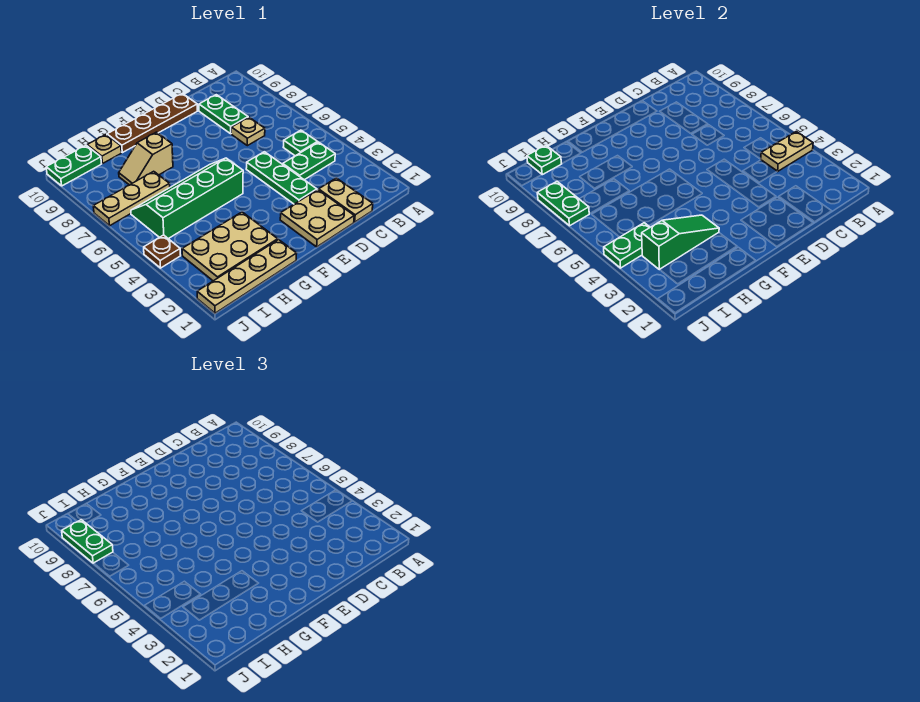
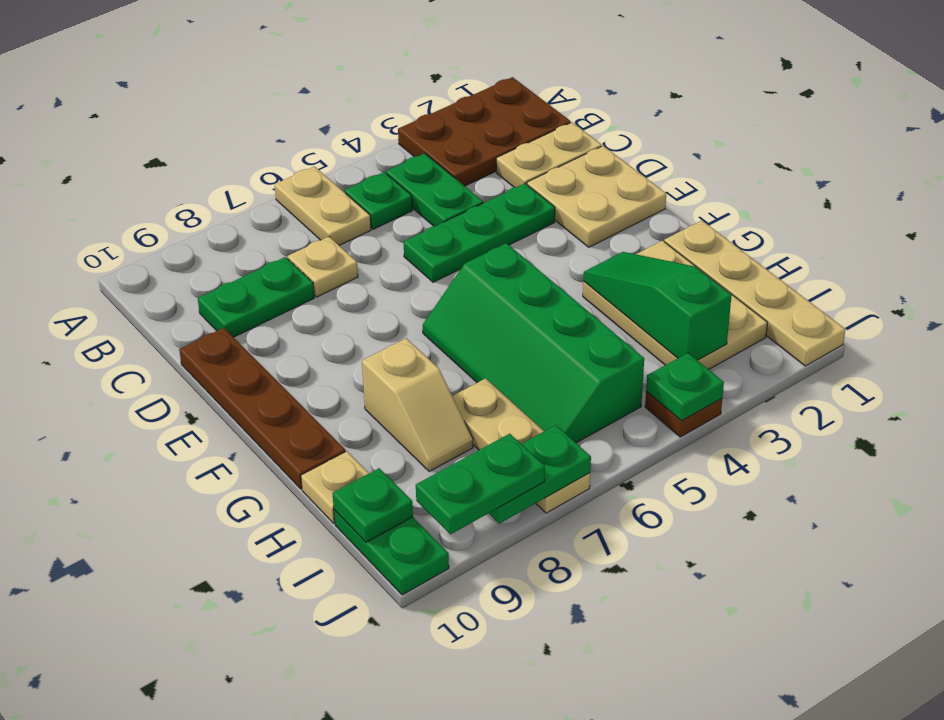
none -> brown 2x3 plate [398,77,571,186]
tan 1x2 plate [761,132,813,171] -> tan 1x2 plate moved to [275,166,371,245]
green 1x2 plate [604,223,650,268] -> green 1x1 plate [646,353,724,421]

